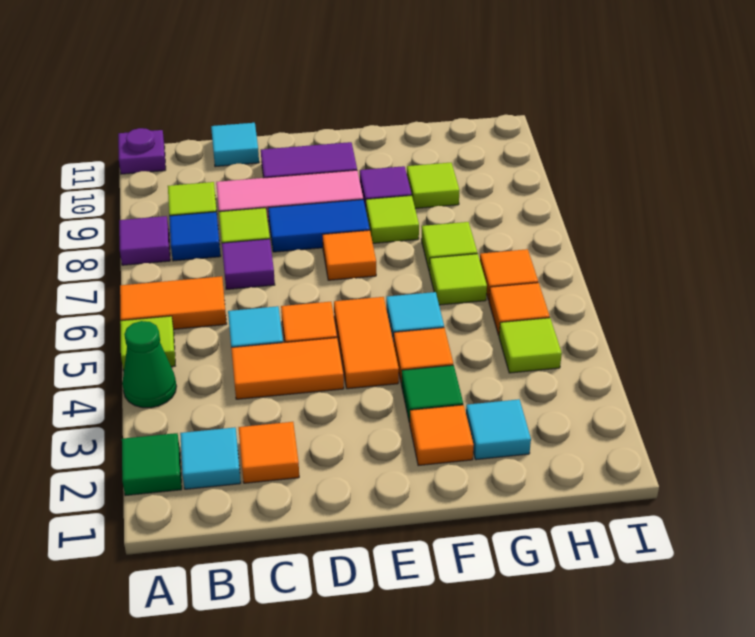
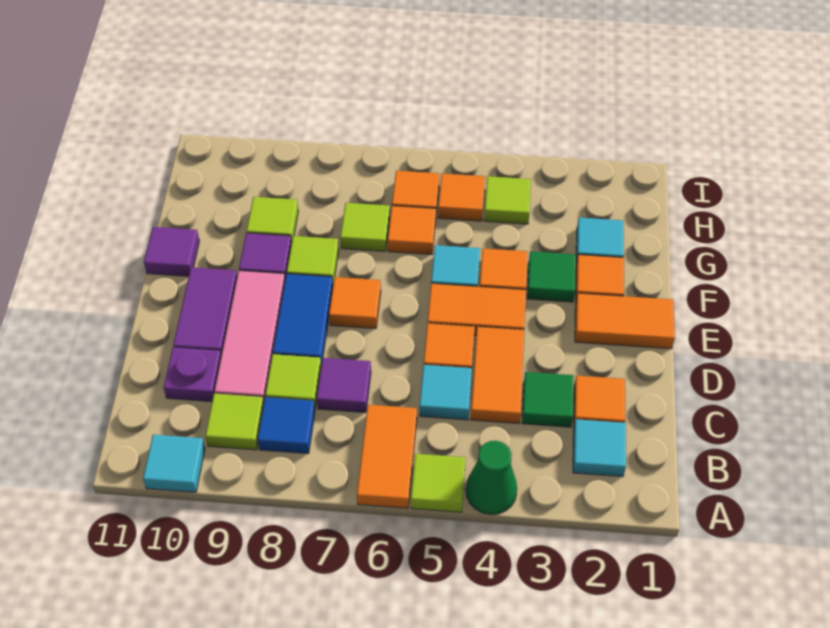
green 1x1 tile [122,433,182,496] -> green 1x1 tile moved to [522,372,574,427]
purple 1x1 tile [119,216,170,265] -> purple 1x1 tile moved to [144,227,199,276]
purple 1x1 plate [118,128,166,174] -> purple 1x1 plate moved to [164,347,221,402]
cyan 1x1 tile [211,123,259,167] -> cyan 1x1 tile moved to [143,435,205,492]
none -> orange 1x2 tile [575,293,675,349]
lime 1x1 tile [429,254,487,305] -> orange 1x1 tile [388,206,436,254]

